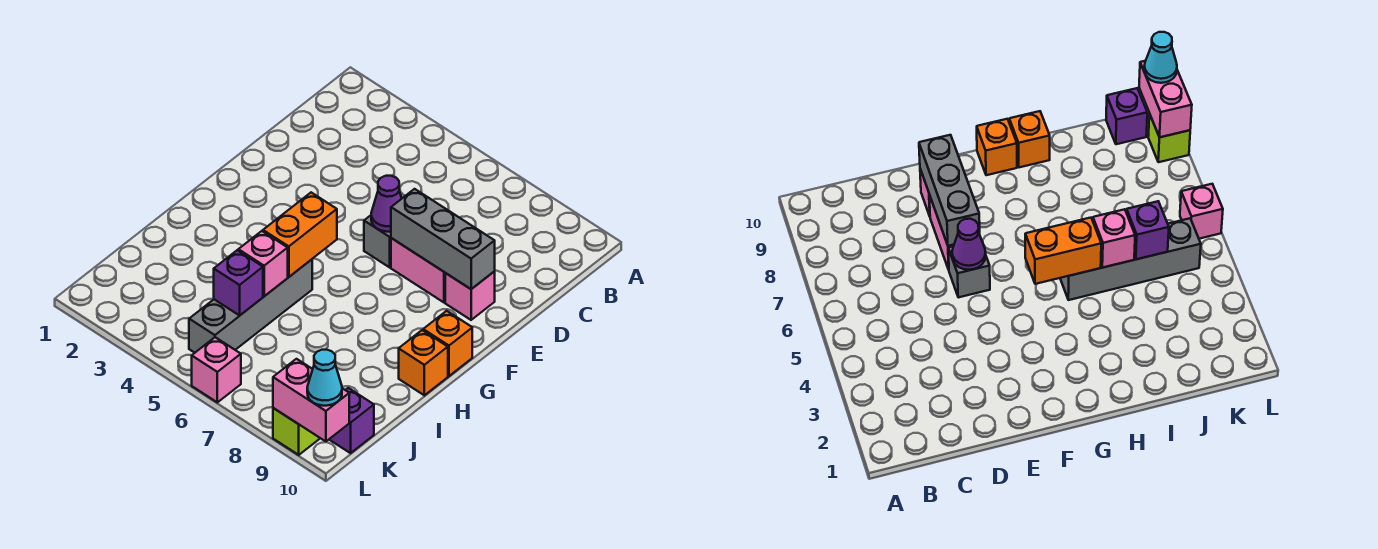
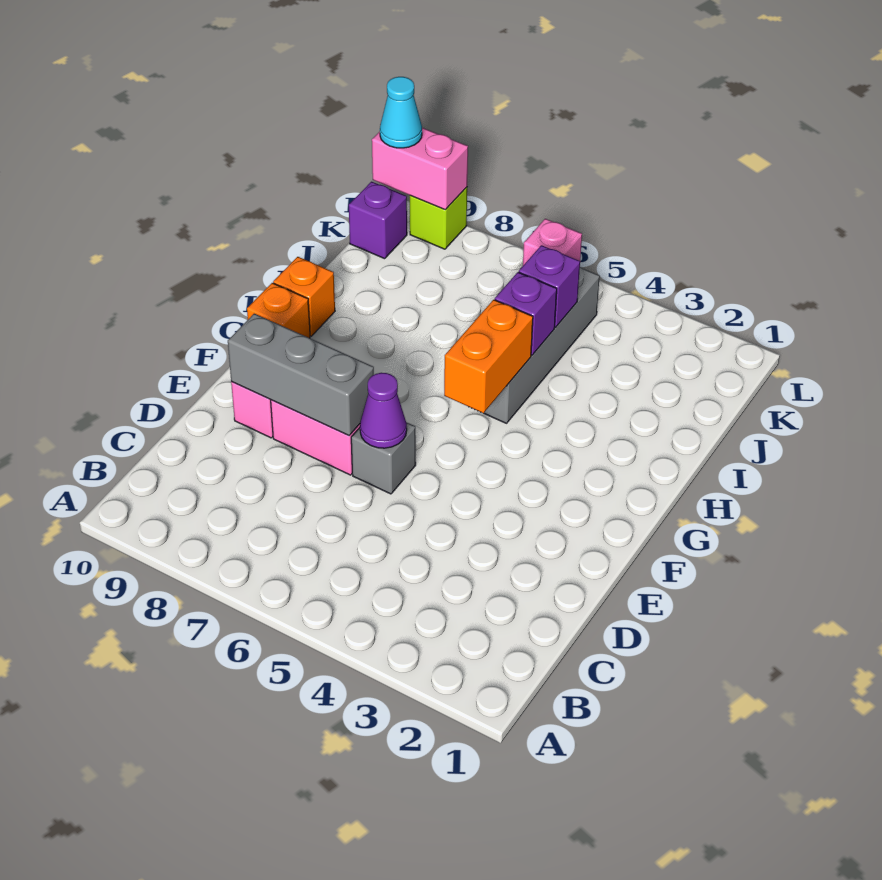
pink 1x1 brick [238,231,288,296] -> purple 1x1 brick [495,272,557,355]

